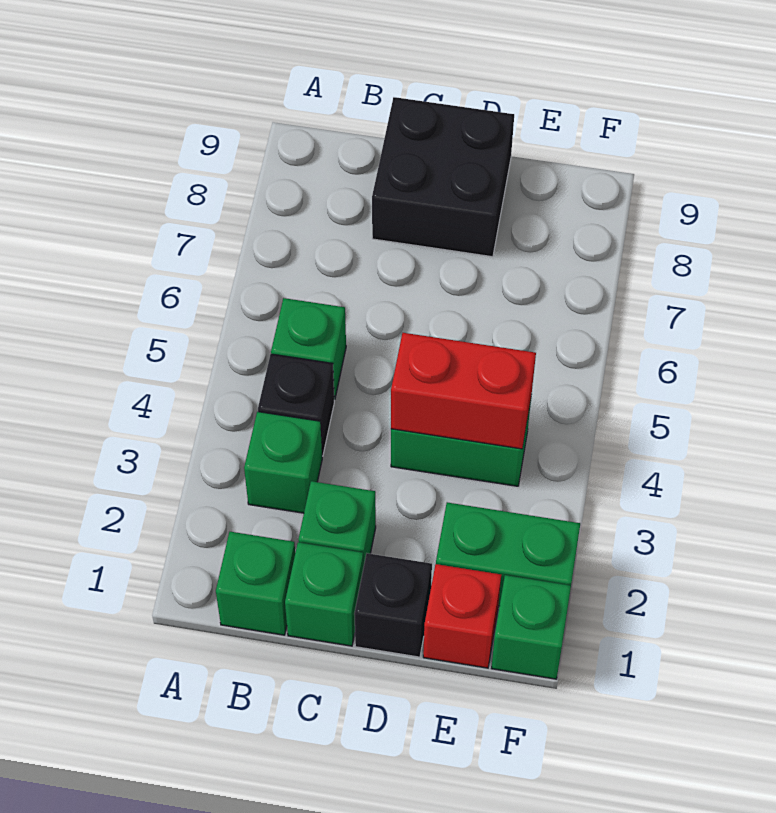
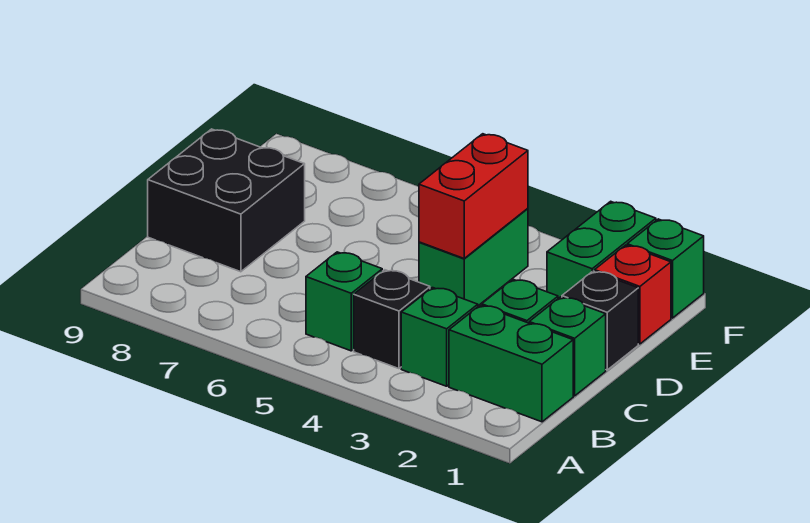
green 1x1 brick [216,532,295,635] -> green 1x2 brick [449,305,573,422]

